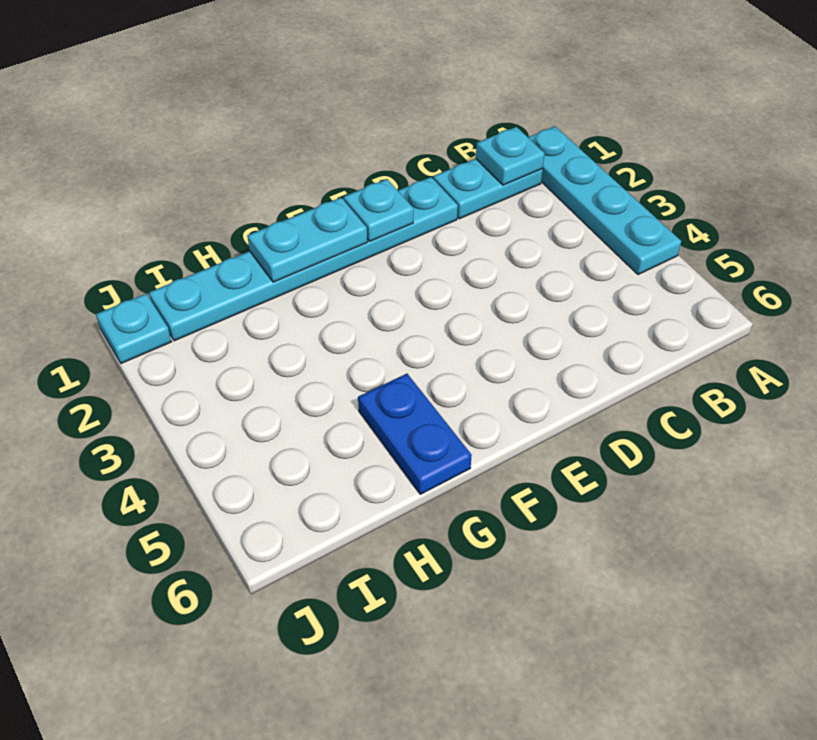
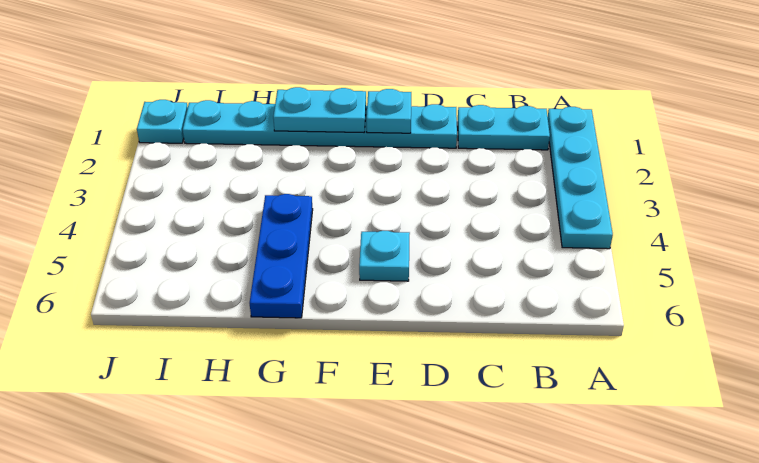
cyan 1x1 plate [476,127,545,185] -> cyan 1x1 plate moved to [359,231,410,281]
blue 1x2 plate [358,374,472,494] -> blue 1x3 plate [250,194,313,318]

